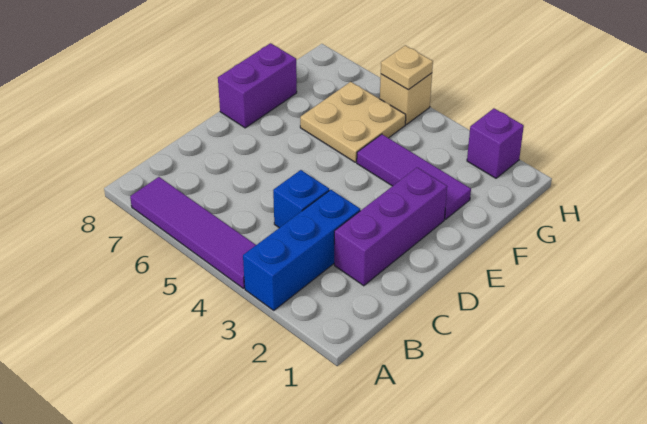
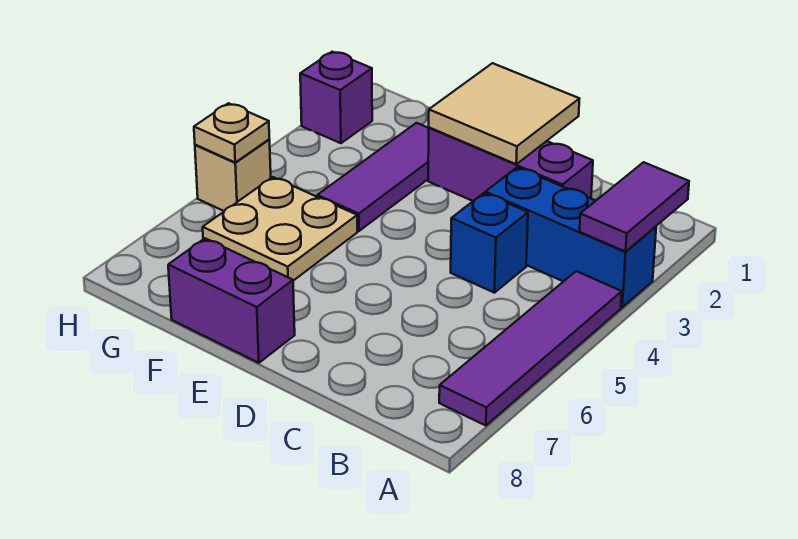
none -> purple 1x2 tile [579,162,689,252]
none -> tan 2x2 tile [429,63,579,164]

